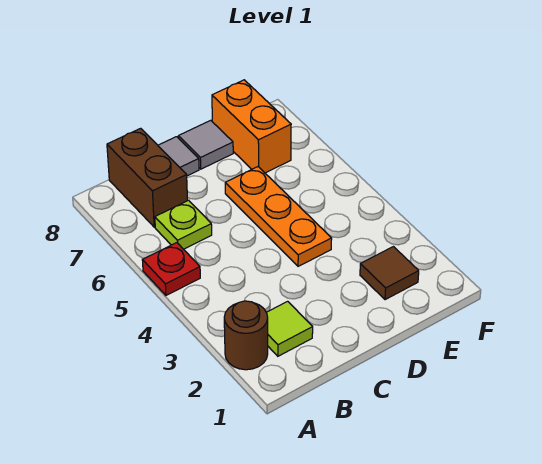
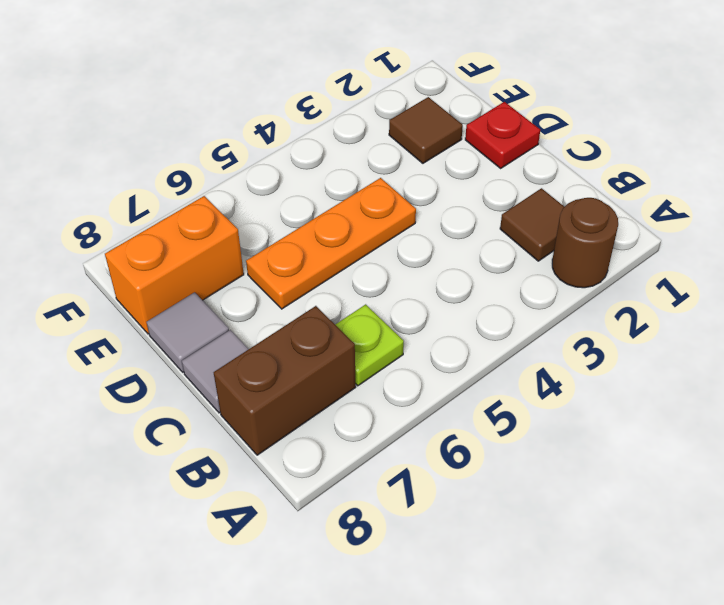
red 1x1 plate [142,243,200,295] -> red 1x1 plate moved to [465,102,540,168]
lime 1x1 tile [266,301,313,356] -> brown 1x1 tile [500,188,564,261]

